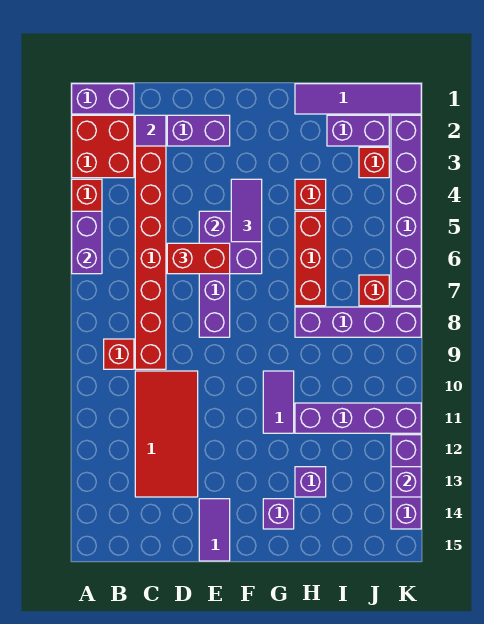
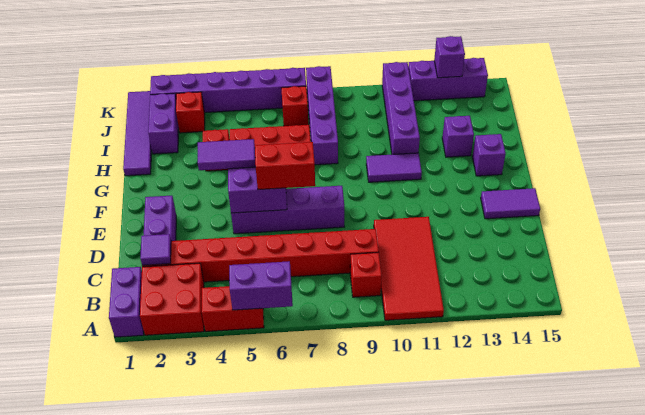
red 2x4 tile [135,371,198,497] -> red 2x4 tile turned to [374,217,444,320]
red 1x2 brick [167,243,230,274] -> red 1x2 brick turned to [255,142,315,190]

